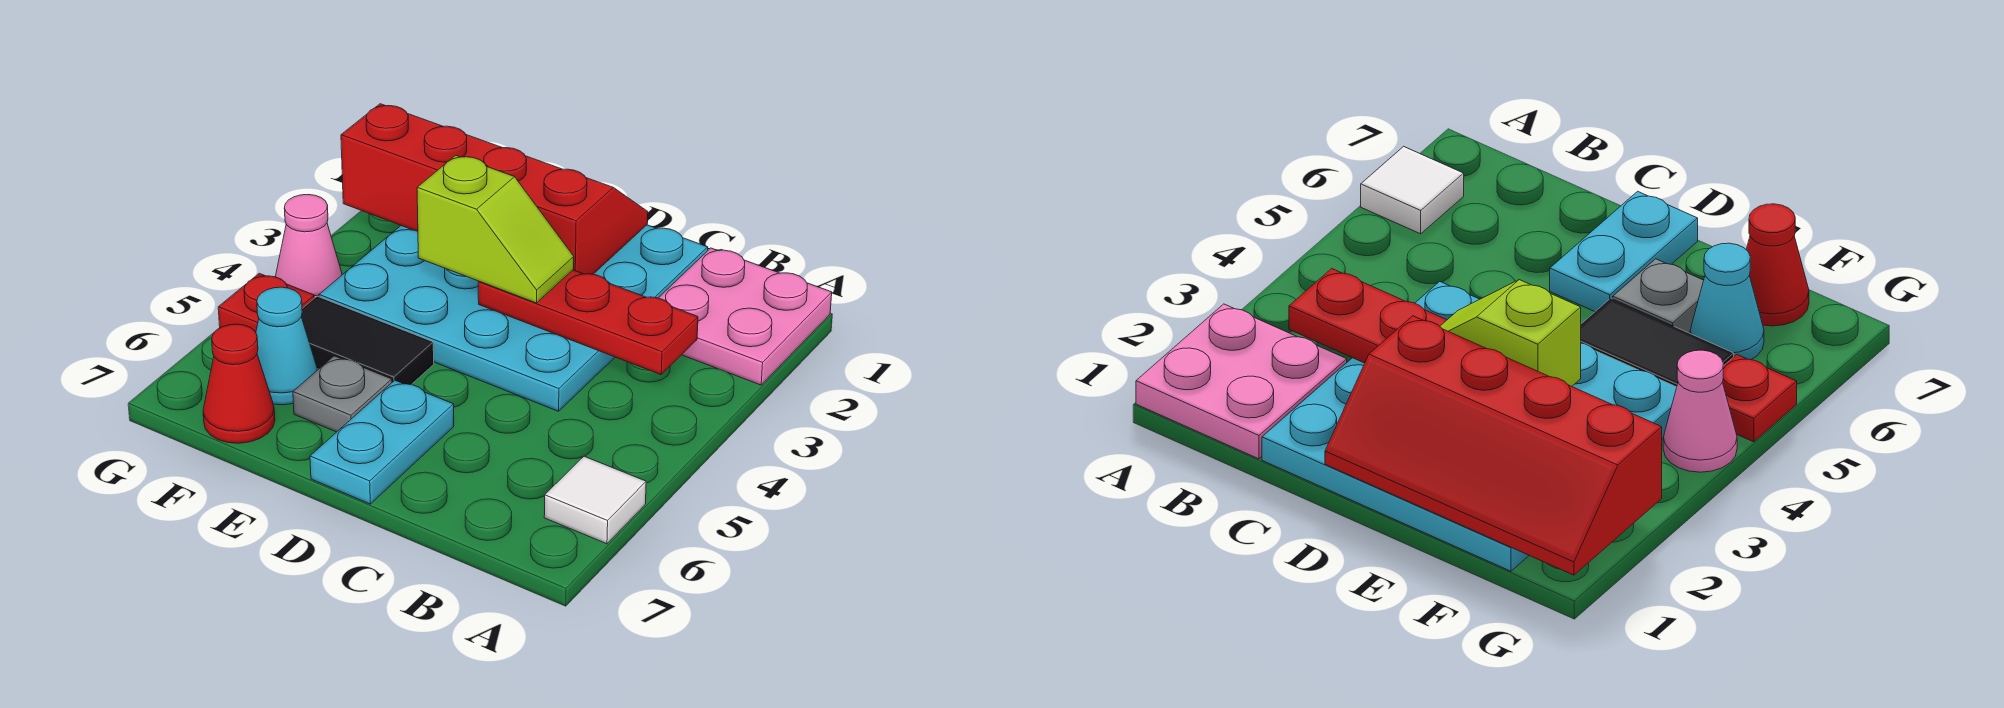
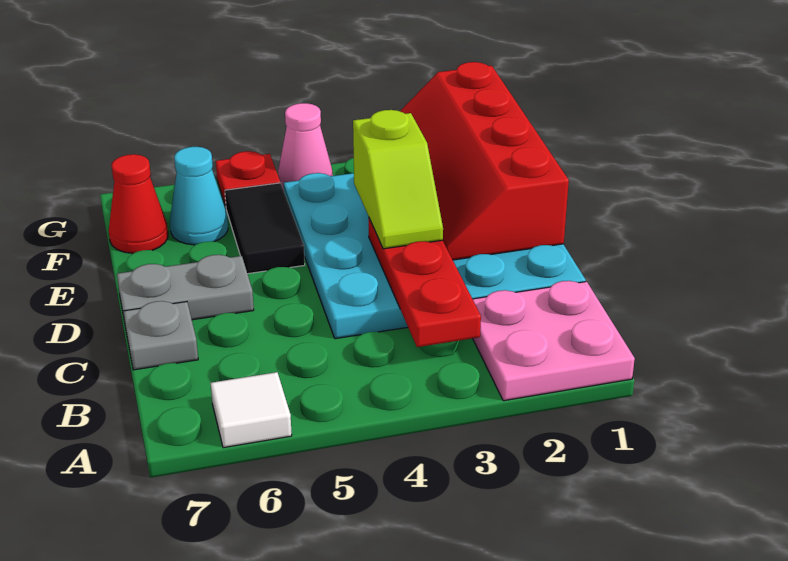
red 2x4 slope [341,104,648,274] -> red 2x4 slope turned to [400,62,569,260]
cyan 1x2 plate [310,380,454,504] -> grey 1x2 plate [117,255,254,322]
grey 1x1 plate [293,356,392,432] -> grey 1x1 plate moved to [124,301,198,370]

